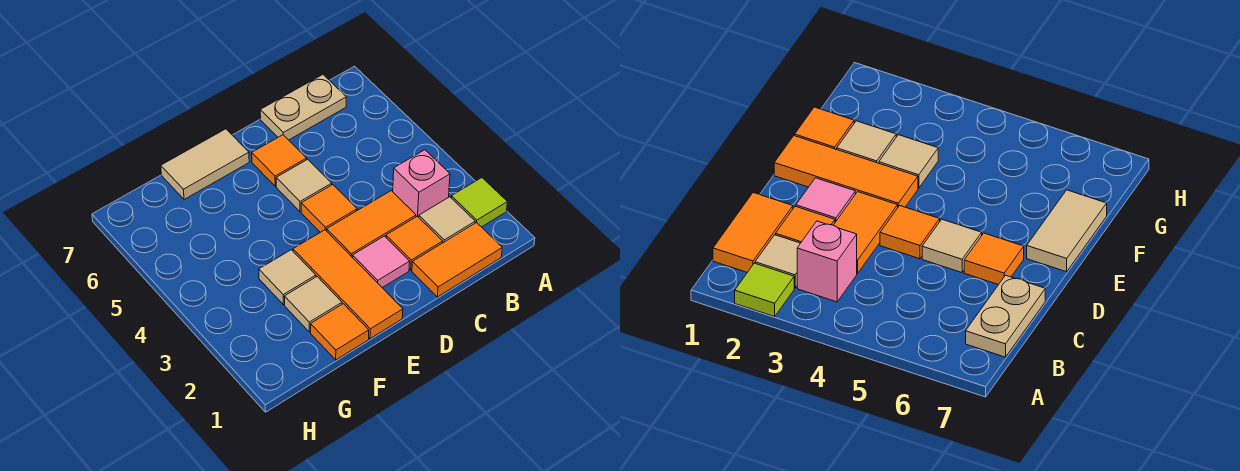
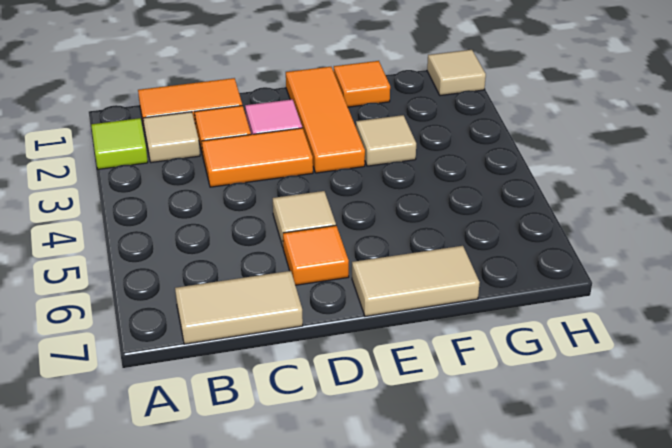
pink 1x1 brick [393,150,450,217] -> none
tan 1x2 plate [260,75,346,140] -> tan 1x2 tile [175,271,303,344]
orange 1x1 tile [301,185,357,232] -> none
tan 1x1 tile [284,277,342,332] -> tan 1x1 tile moved to [427,50,486,96]

